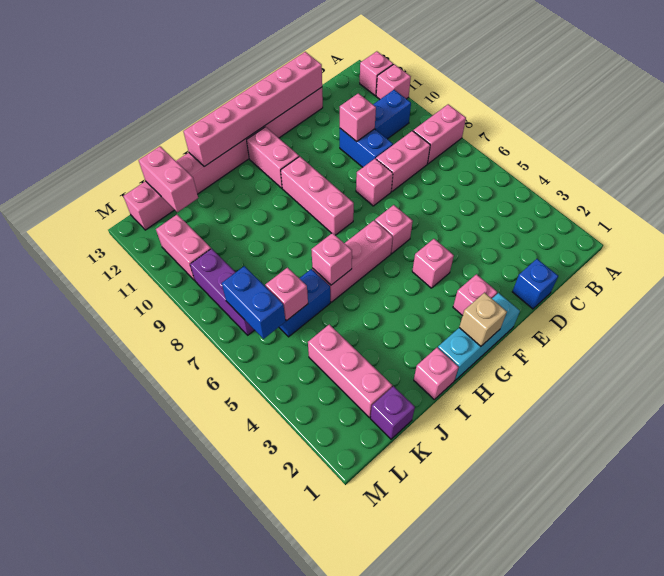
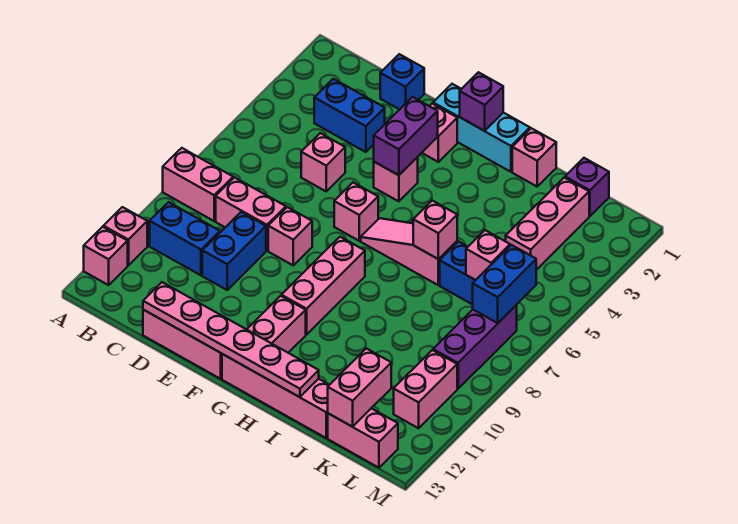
none -> blue 1x2 brick [314,79,385,152]
pink 1x1 brick [340,93,376,142] -> pink 1x1 brick moved to [301,133,345,191]
pink 1x6 brick [183,52,322,167] -> pink 1x6 plate [143,282,319,397]
none -> purple 1x2 brick [374,97,438,175]
tan 1x1 brick [459,293,507,346] -> purple 1x1 brick [460,72,503,131]
pink 1x3 brick [312,221,393,302] -> pink 1x3 slope [361,218,457,285]

